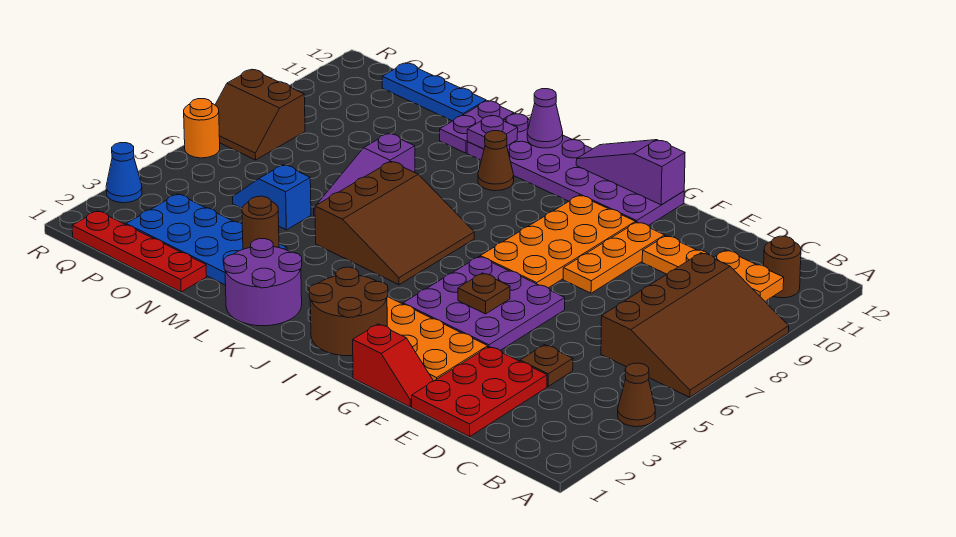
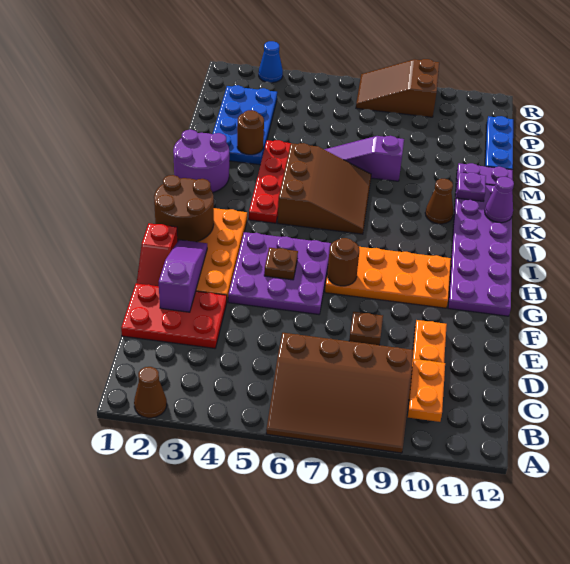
brown 1x1 cone [618,363,655,427] -> brown 1x1 cone moved to [134,367,167,418]
brown 1x1 round brick [764,236,801,298] -> brown 1x1 round brick moved to [327,238,359,286]
brown 1x1 plate [520,345,573,386] -> brown 1x1 plate moved to [349,312,383,345]
orange 1x3 plate [563,222,665,293] -> none
purple 1x3 slope [576,140,685,205] -> purple 1x3 slope moved to [159,240,207,312]
brown 3x3 slope [315,162,474,285] -> brown 3x3 slope turned to [278,143,371,234]
red 1x4 plate [72,211,207,292] -> red 1x4 plate moved to [249,140,291,223]
blue 1x2 slope [233,165,311,230] -> none
brown 2x2 slope [215,70,305,160] -> brown 2x3 slope [356,59,439,117]
orange 1x1 round brick [184,99,220,158] -> none

